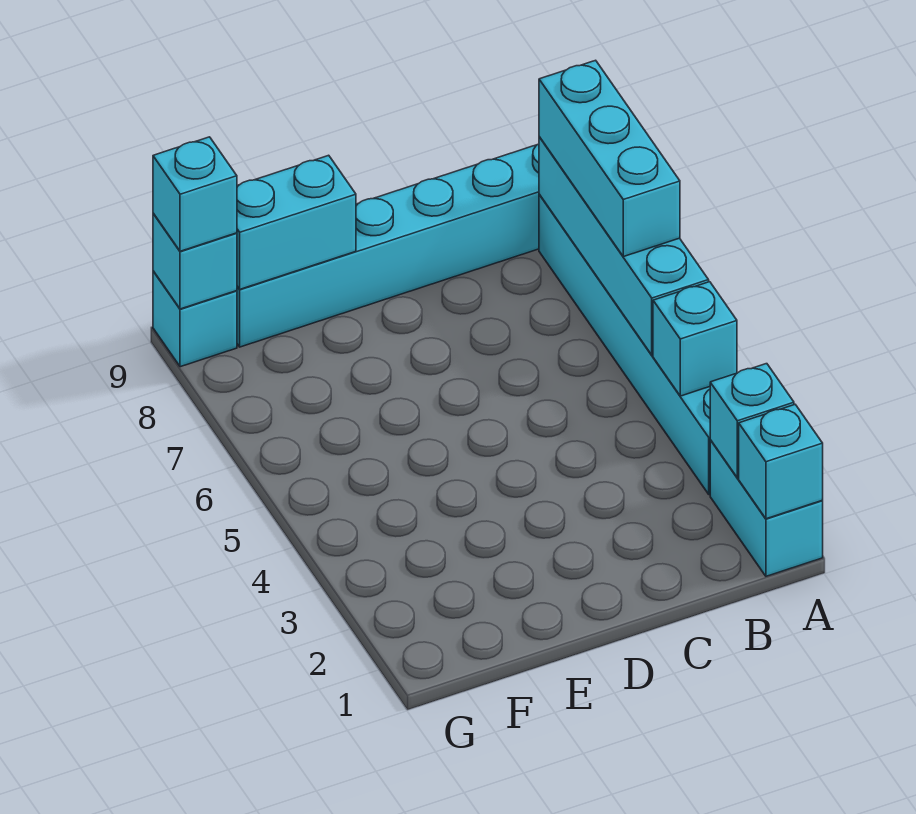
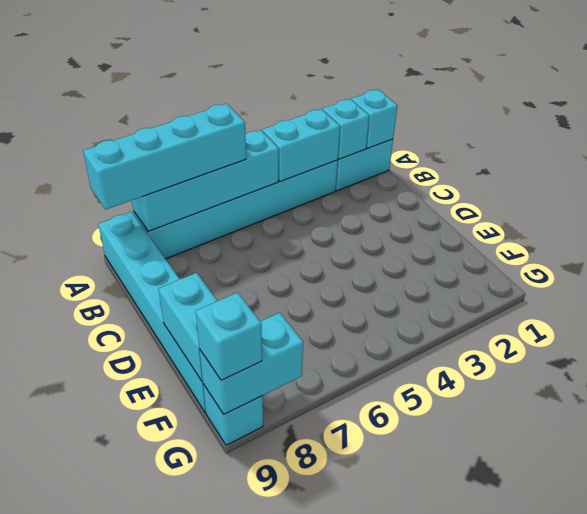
cyan 1x1 brick [653,282,737,396] -> cyan 1x2 brick [262,109,340,182]
cyan 1x3 brick [539,60,680,257] -> cyan 1x4 brick [83,104,246,210]
cyan 1x1 brick [153,213,237,309] -> cyan 1x2 brick [200,313,303,414]

